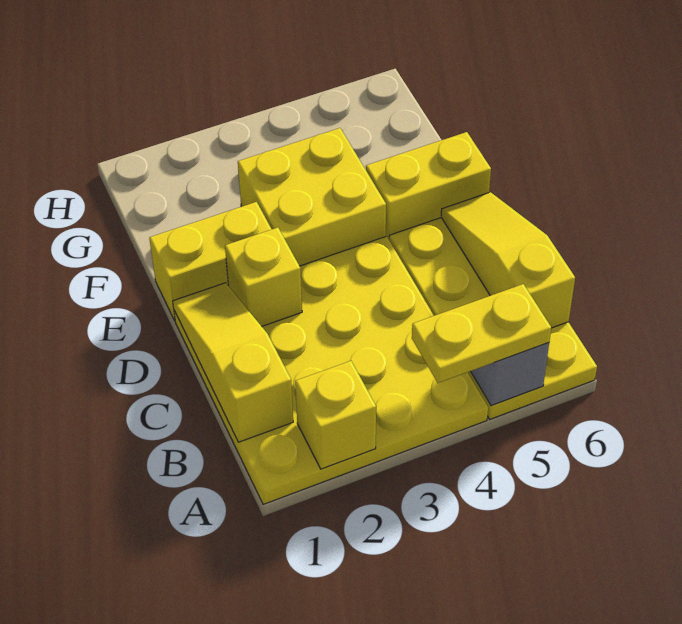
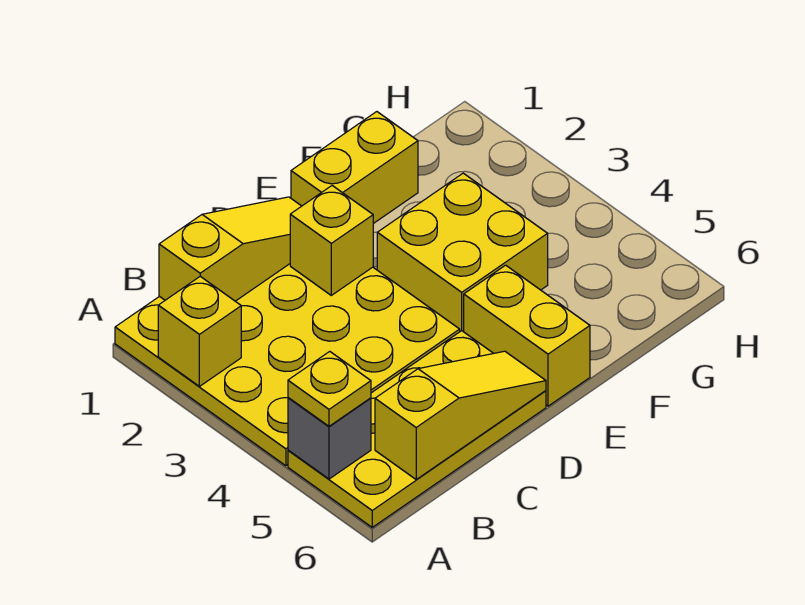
yellow 1x2 plate [412,284,551,383] -> yellow 1x1 plate [288,351,371,426]
yellow 1x2 brick [149,202,272,320] -> yellow 1x2 brick turned to [291,112,418,224]

